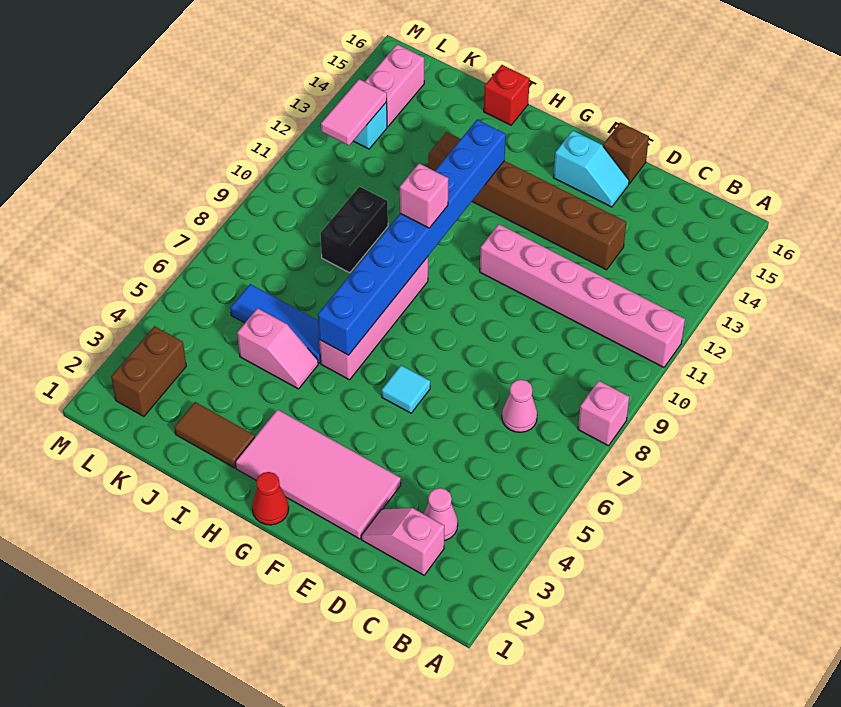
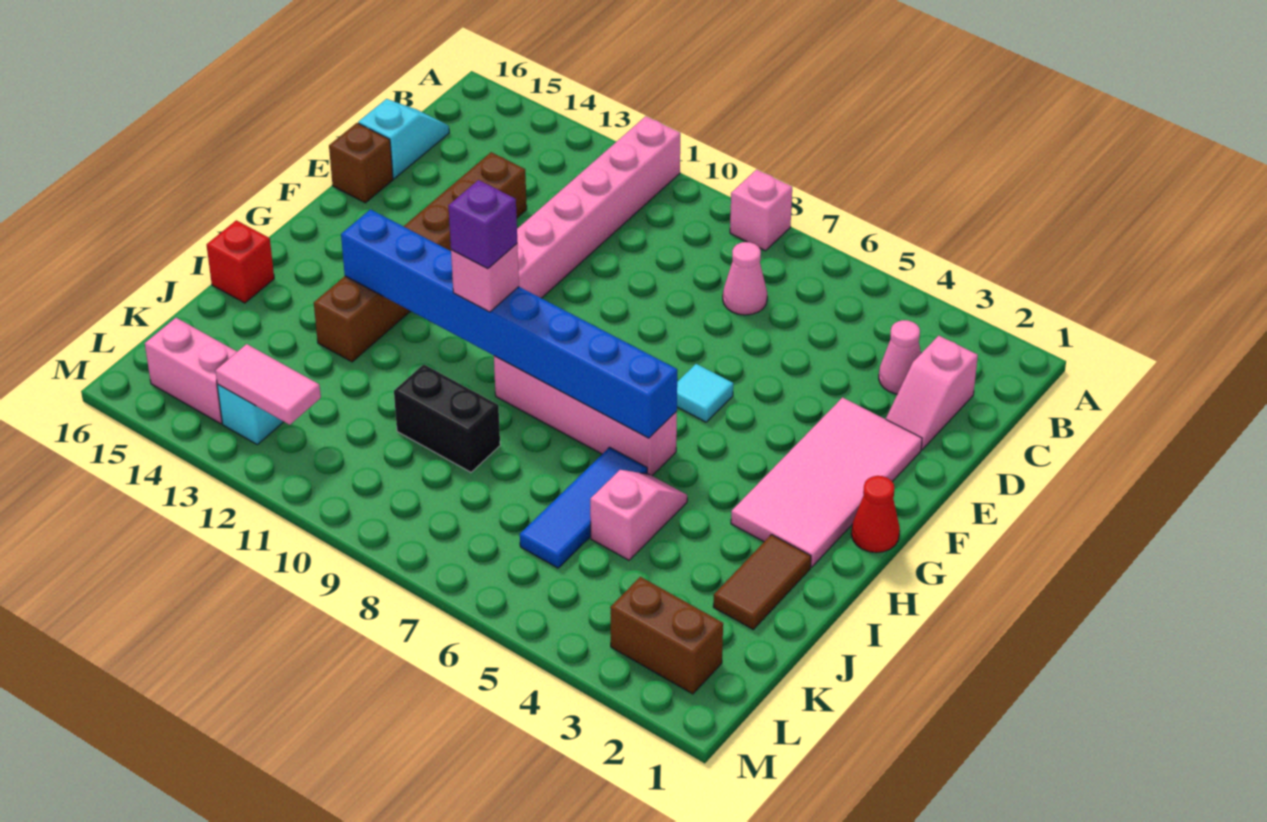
cyan 1x2 slope [553,130,629,207] -> cyan 1x2 slope moved to [358,99,449,179]
none -> purple 1x1 brick [449,180,517,269]

